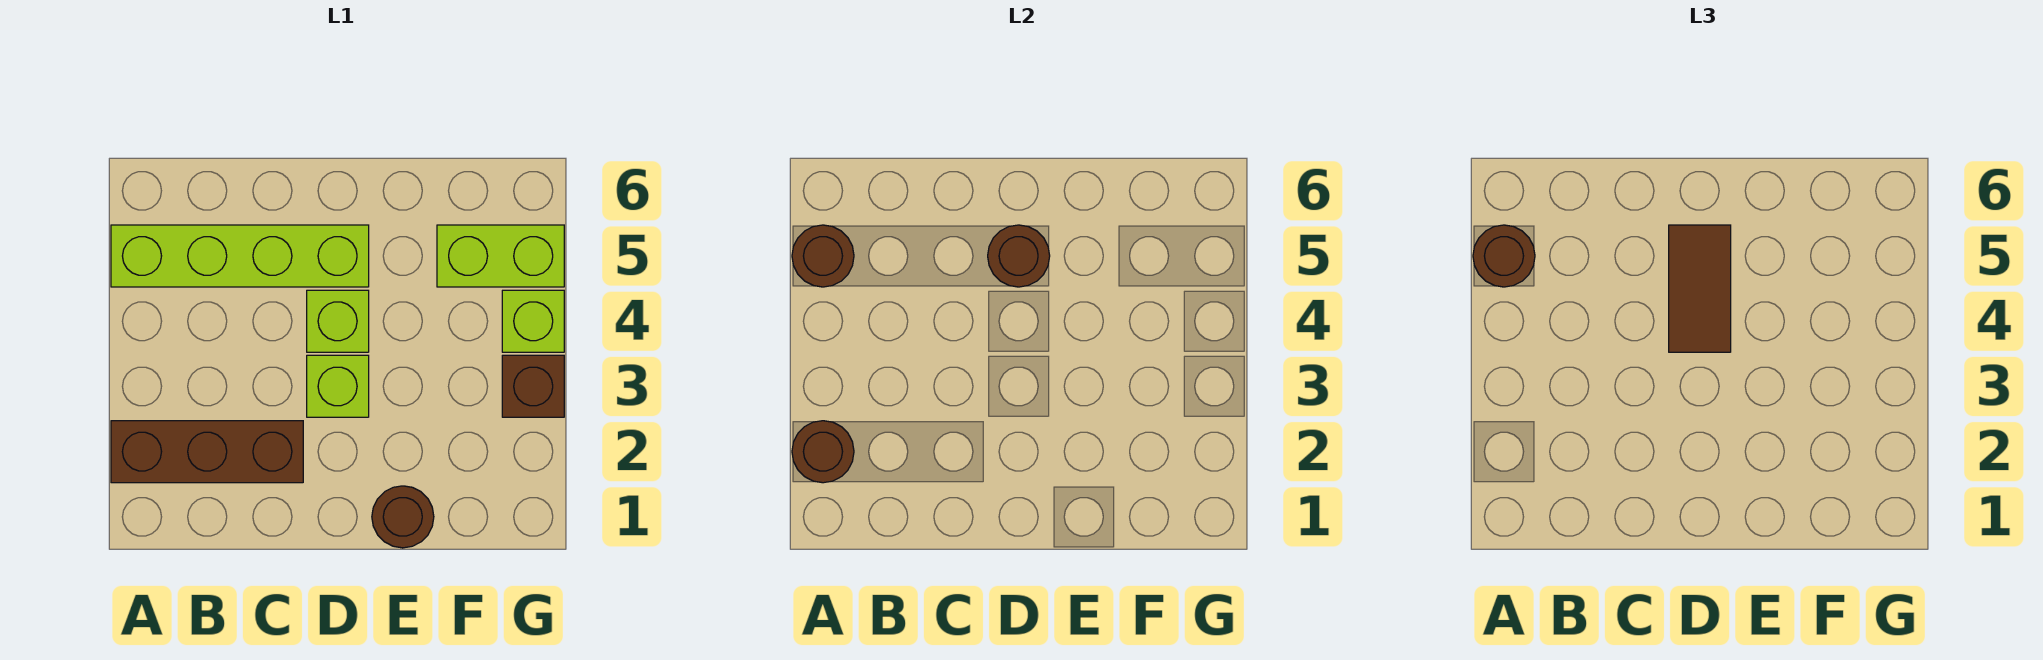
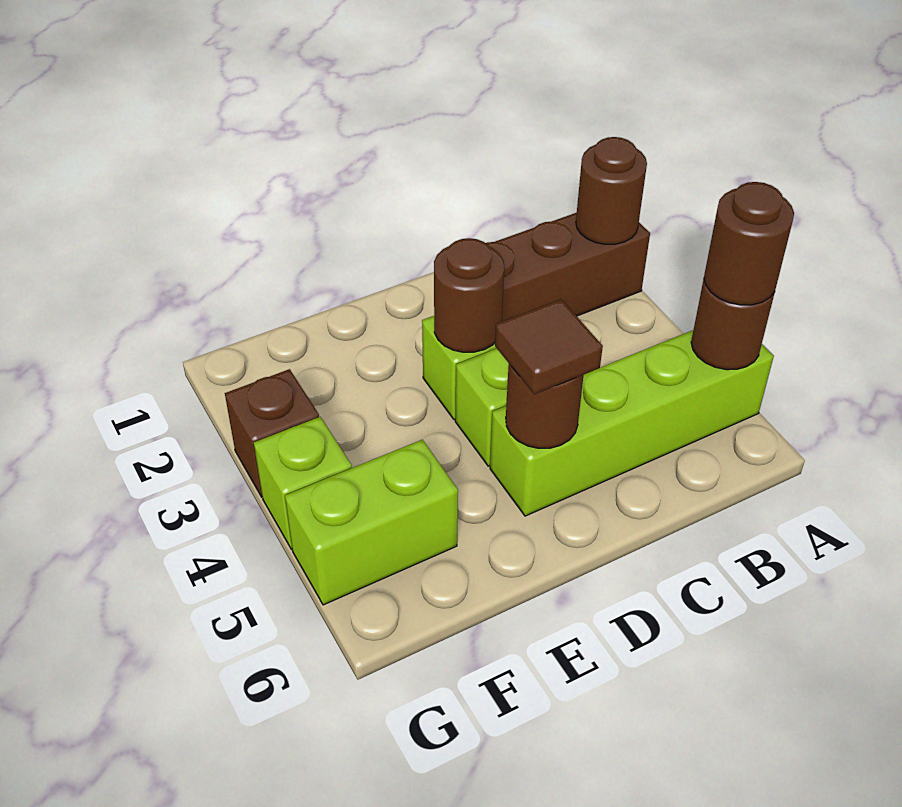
brown 1x2 tile [1669,225,1731,352] -> brown 1x1 tile [495,299,603,394]
brown 1x1 round brick [372,486,434,548] -> brown 1x1 round brick moved to [434,238,504,352]

